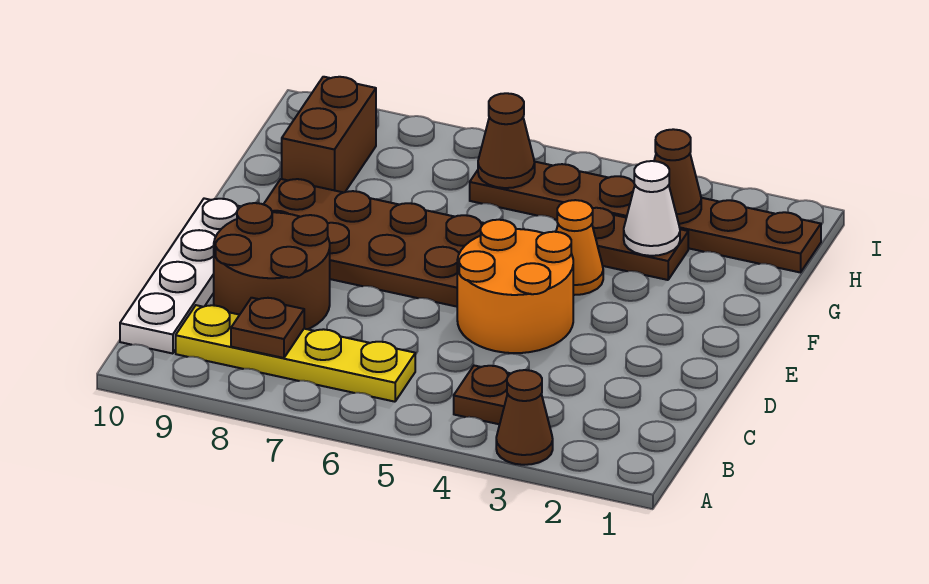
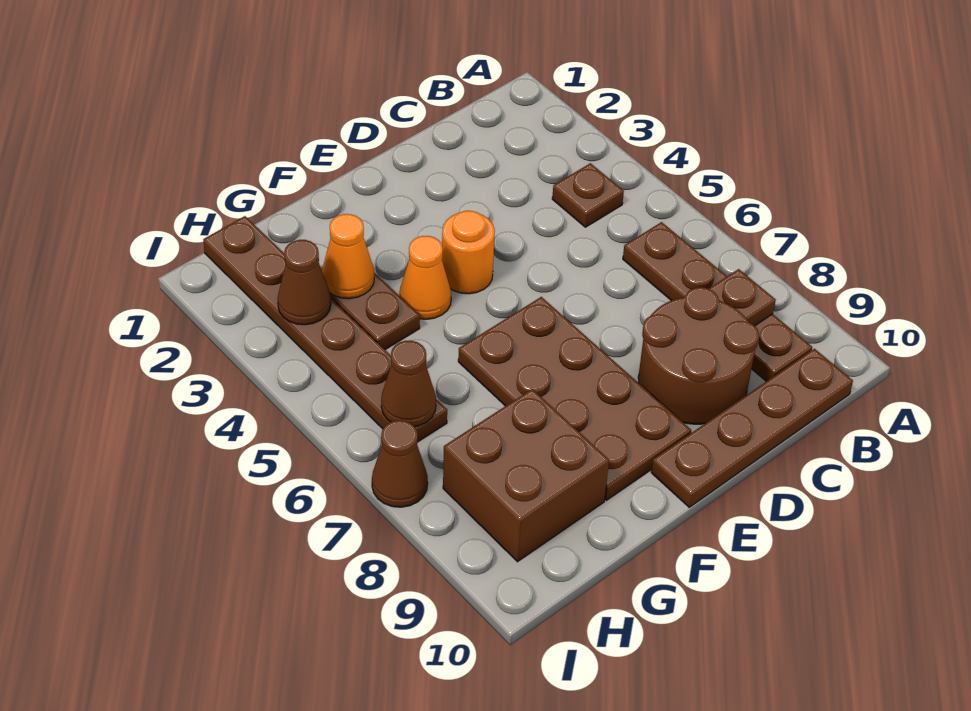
brown 1x1 cone [496,370,553,465] -> brown 1x1 cone moved to [372,420,428,507]
yellow 1x4 plate [176,305,415,402] -> brown 1x4 plate [623,222,812,381]
white 1x4 plate [120,198,241,354] -> brown 1x4 plate [651,349,853,507]
orange 2x2 round brick [457,220,573,353] -> orange 1x1 round brick [442,211,495,294]
white 1x1 cone [624,161,680,256] -> orange 1x1 cone [322,214,374,299]
brown 1x2 brick [282,77,376,193] -> brown 2x2 brick [443,389,609,562]

